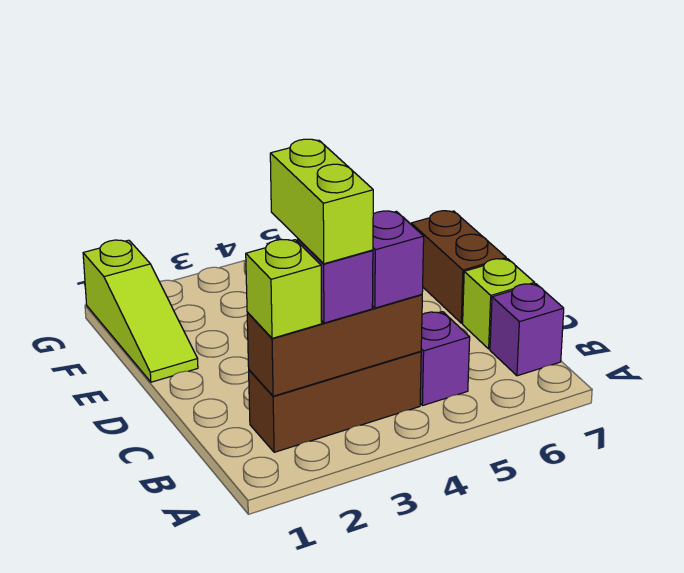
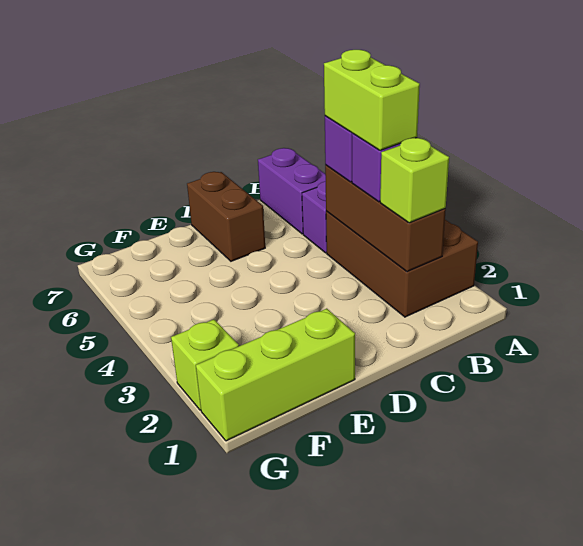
brown 1x3 brick [249,351,421,452] -> brown 2x3 brick [326,211,478,317]
lime 1x2 brick [270,139,373,264] -> lime 1x2 brick turned to [324,50,420,150]
purple 1x1 brick [490,284,564,376] -> purple 1x2 brick [258,148,326,234]
lime 1x1 brick [463,259,535,349] -> lime 1x1 brick moved to [171,319,239,410]
brown 1x2 brick [411,211,506,323] -> brown 1x2 brick turned to [187,172,265,261]
lime 1x3 slope [83,240,198,382] -> lime 1x3 brick [196,309,355,441]

